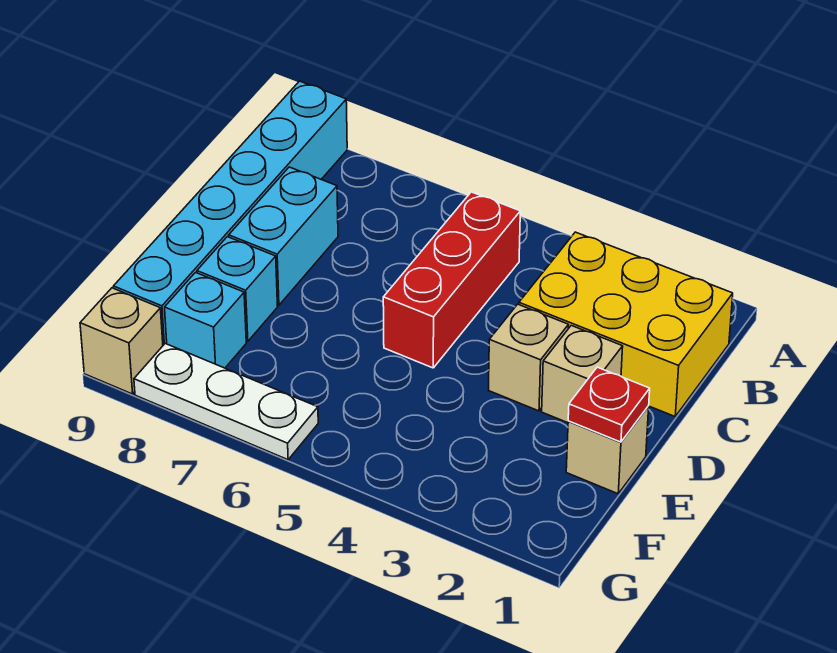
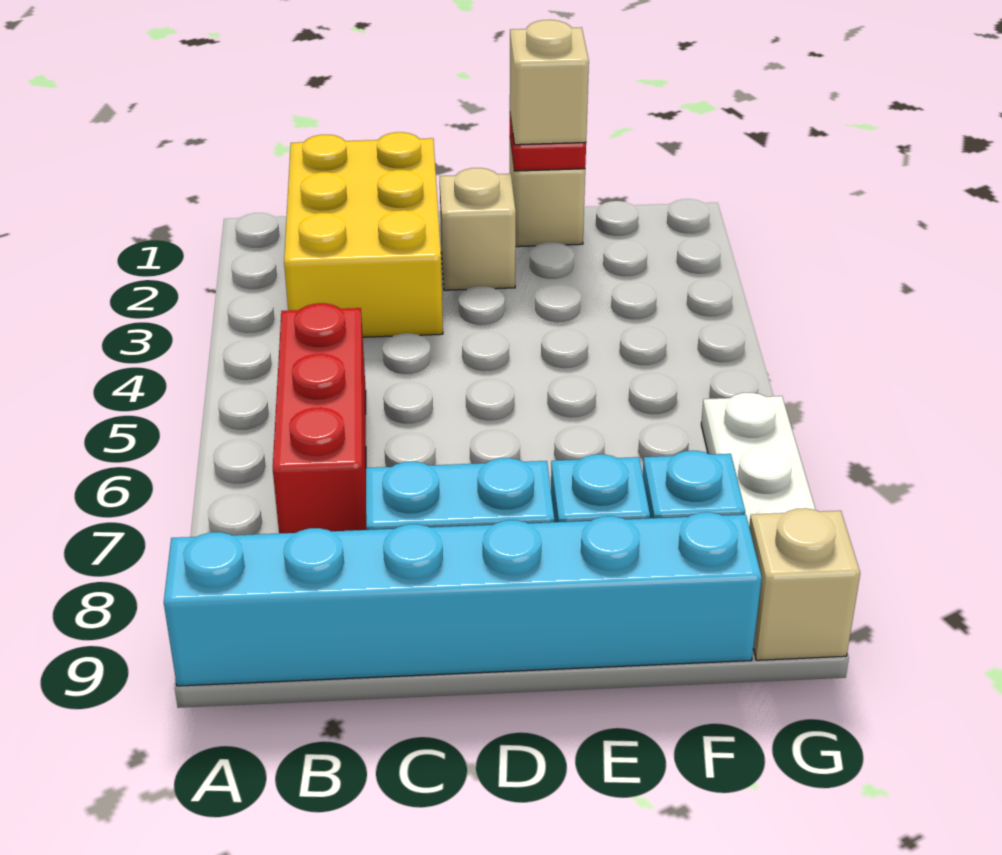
red 1x3 brick [383,192,520,368] -> red 1x3 brick turned to [273,303,366,533]
tan 1x1 brick [489,304,568,411] -> tan 1x1 brick moved to [510,20,589,145]

